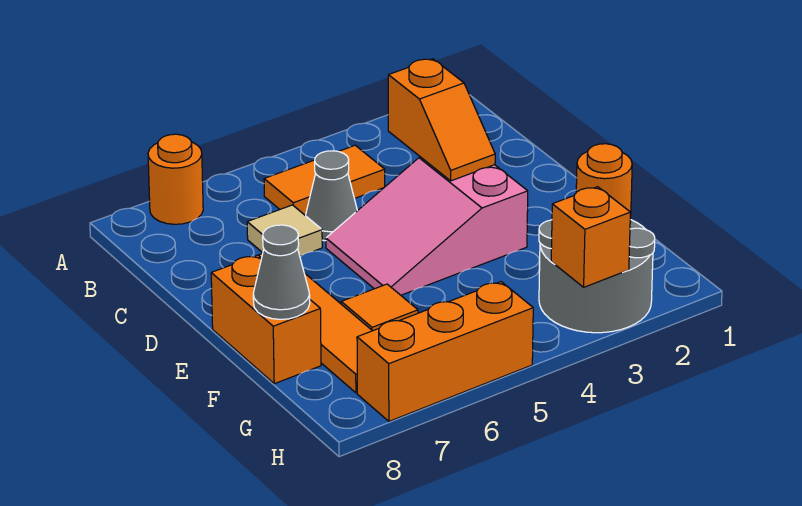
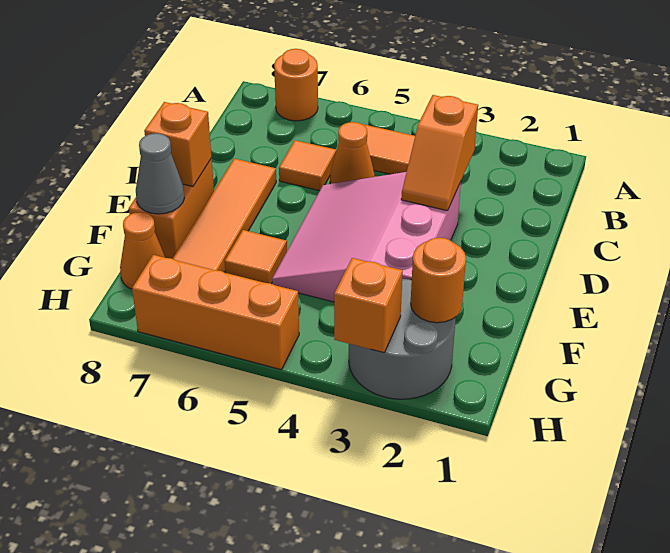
grey 1x1 cone [305,151,357,241] -> orange 1x1 cone [330,122,375,184]
tan 1x1 tile [247,205,322,256] -> orange 1x1 tile [279,140,336,191]
pink 2x3 slope [326,157,528,295] -> pink 3x3 slope [272,172,461,302]
none -> orange 1x1 brick [144,102,212,186]
none -> orange 1x1 cone [120,212,165,289]

